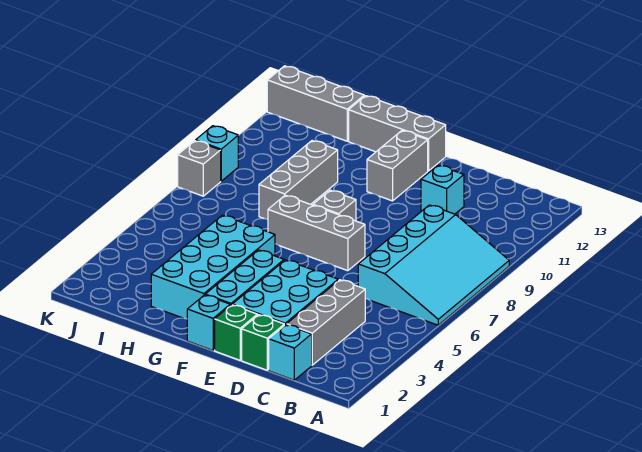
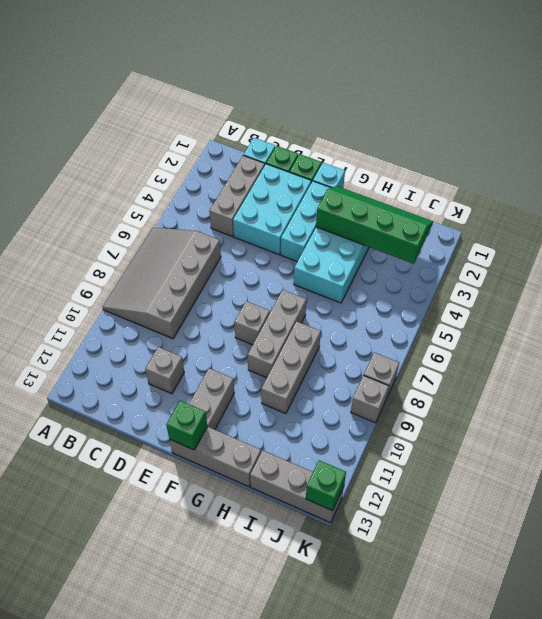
cyan 3x4 slope [358,205,509,325] -> grey 3x4 slope [103,228,221,339]
cyan 1x1 brick [421,165,464,214] -> grey 1x1 brick [145,347,184,394]
grey 1x3 brick [268,195,365,271] -> grey 1x3 brick turned to [248,290,306,378]
none -> green 1x1 brick [166,401,207,450]
none -> green 2x4 slope [316,186,433,264]
cyan 1x1 brick [196,126,238,181] -> grey 1x1 brick [351,376,389,423]
none -> green 1x1 brick [306,460,346,511]

